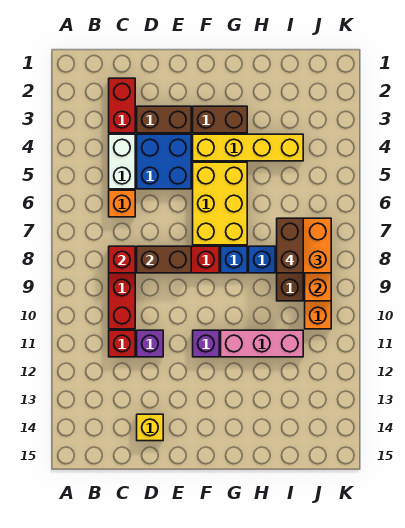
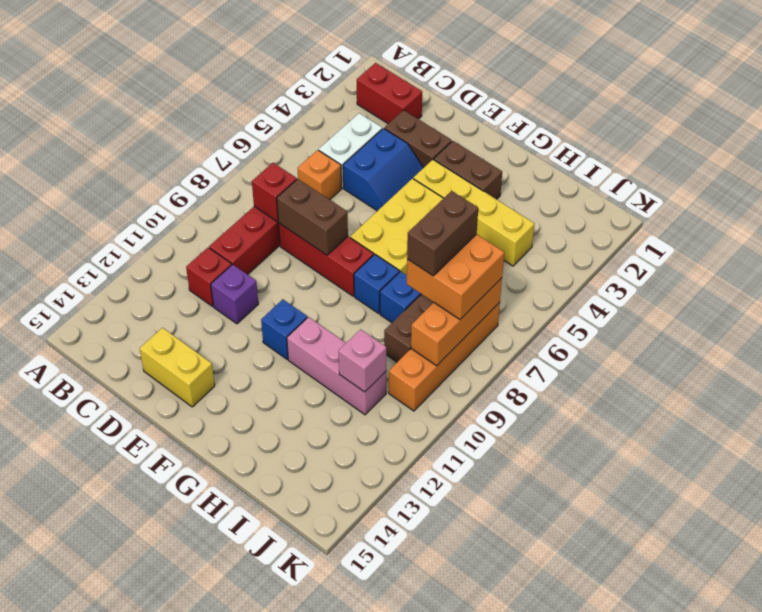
red 1x2 brick [109,78,135,133] -> red 1x2 brick turned to [357,63,422,124]
blue 2x2 brick [137,134,191,189] -> blue 2x2 slope [343,128,424,211]
yellow 1x1 brick [137,414,163,441] -> yellow 1x2 brick [140,328,215,407]
purple 1x1 brick [193,330,219,357] -> blue 1x1 brick [261,299,307,359]
none -> pink 1x1 brick [339,329,386,392]

